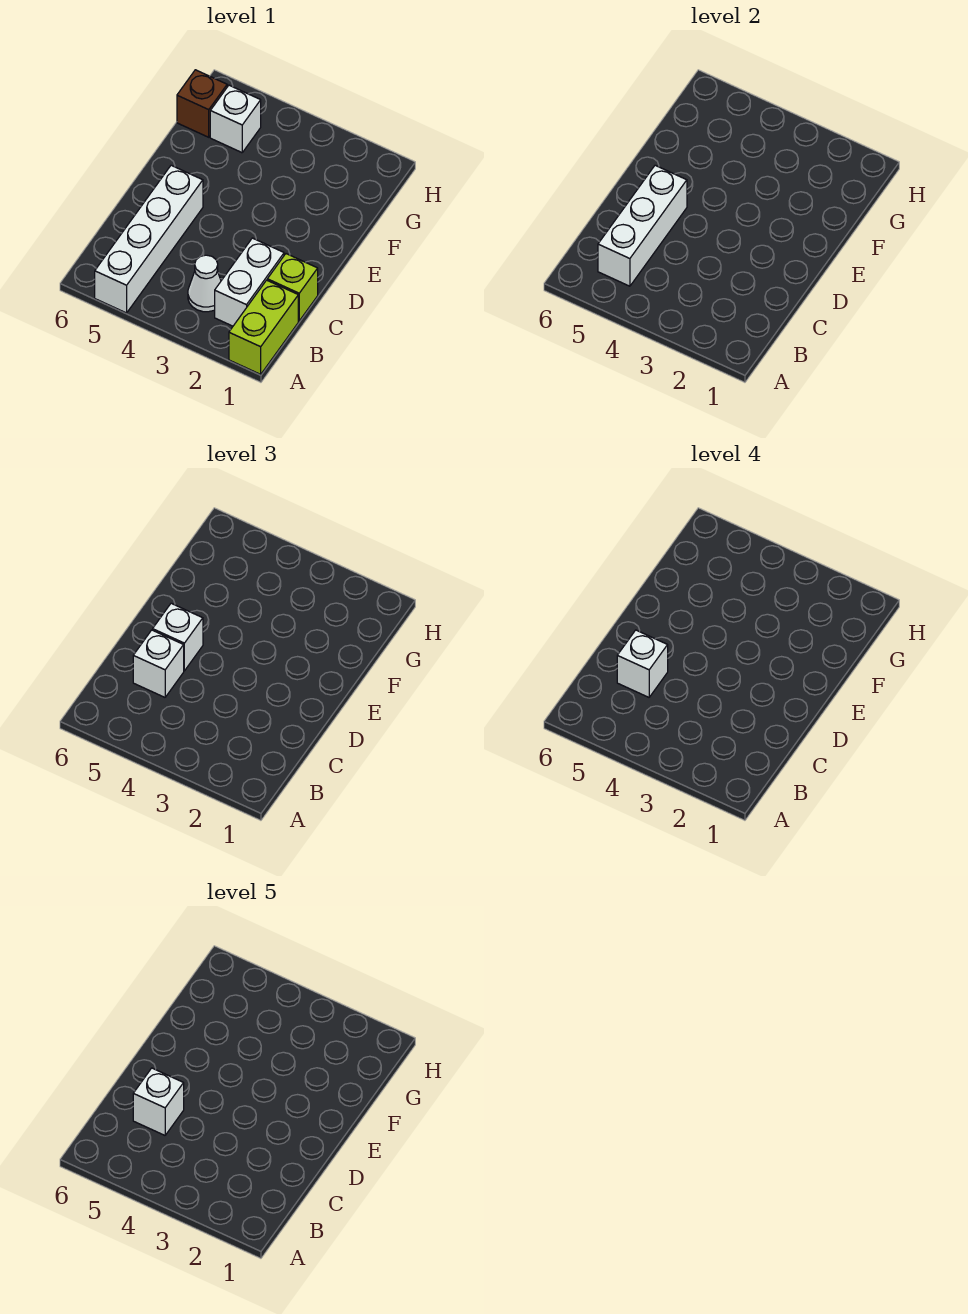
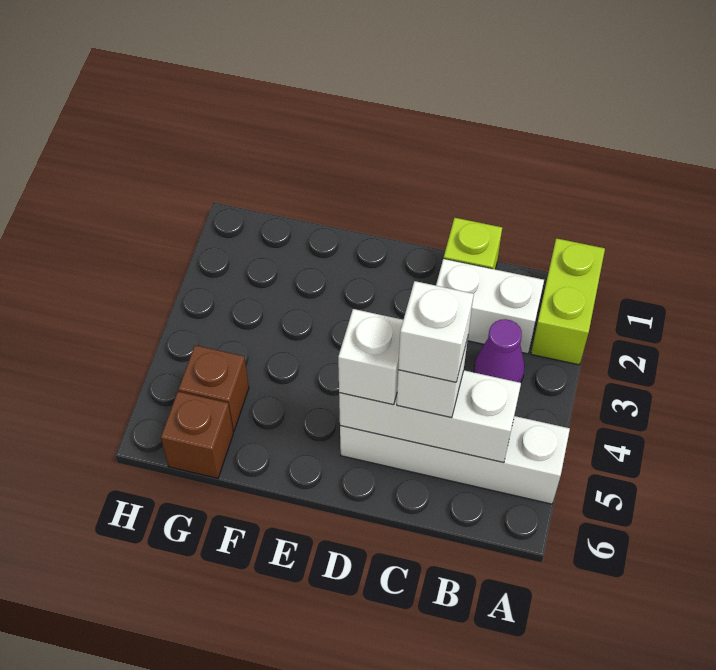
lime 1x2 brick [229,280,298,374] -> lime 1x2 brick turned to [531,238,605,365]
white 1x1 cone [188,255,221,312] -> purple 1x1 cone [474,319,525,383]
white 1x1 brick [133,1068,184,1135] -> none
white 1x1 brick [210,85,261,153] -> brown 1x1 brick [179,345,249,431]

